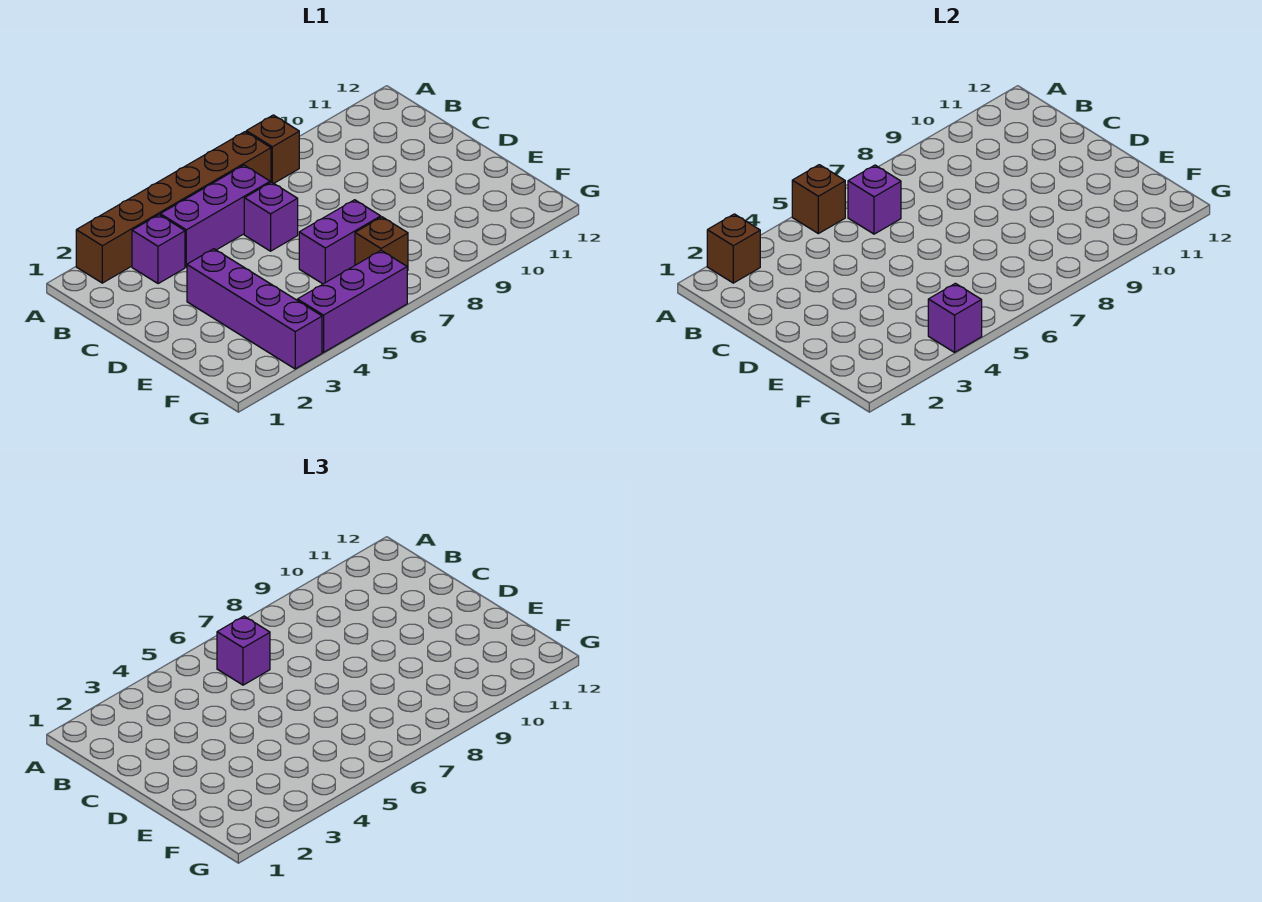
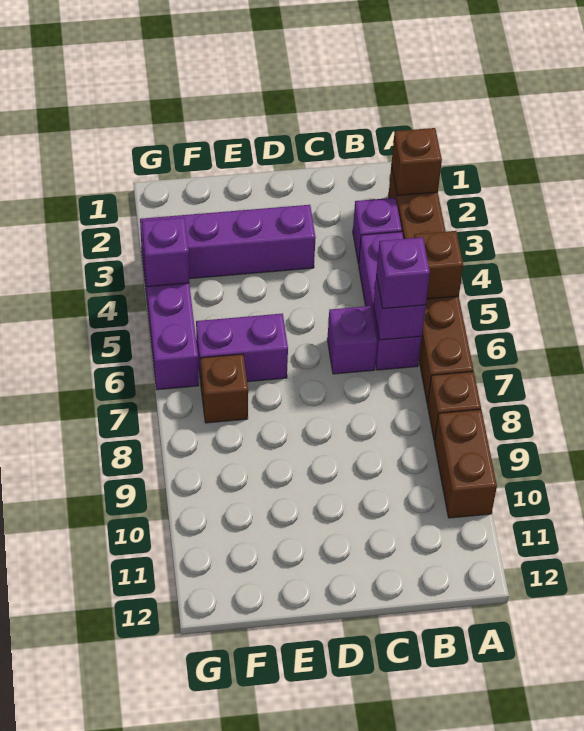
none -> brown 1x2 brick [434,410,497,518]
purple 1x2 brick [299,200,381,284] -> purple 1x2 brick turned to [196,314,288,383]

